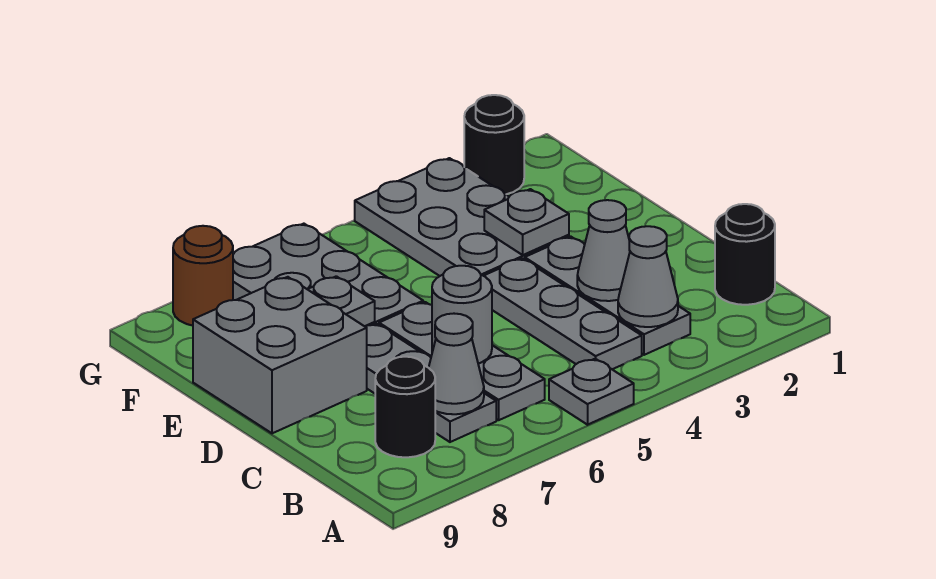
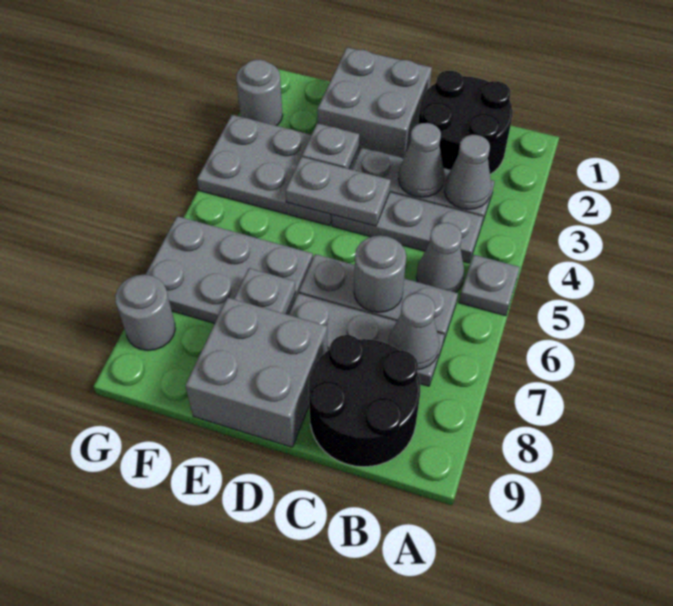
black 1x1 round brick [715,204,775,305] -> black 2x2 round brick [418,71,513,174]
none -> grey 1x1 cone [416,223,465,293]
black 1x1 round brick [375,357,435,457] -> black 2x2 round brick [309,335,420,467]
none -> grey 2x2 brick [318,47,432,158]
none -> grey 1x2 plate [285,157,391,226]
black 1x1 round brick [464,95,524,194] -> grey 1x1 round brick [236,60,283,126]
brown 1x1 round brick [173,226,233,325] -> grey 1x1 round brick [115,275,175,351]

